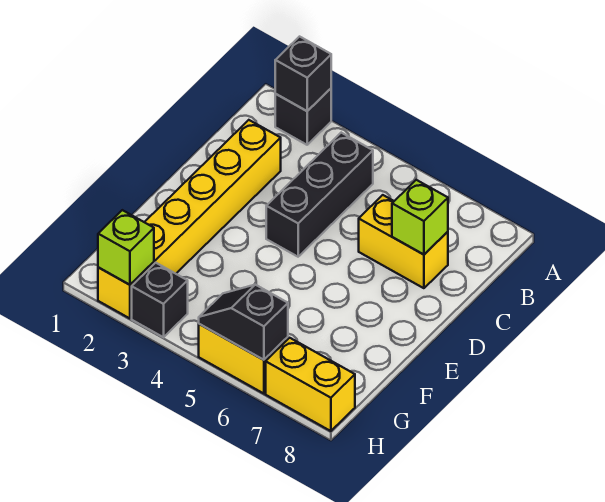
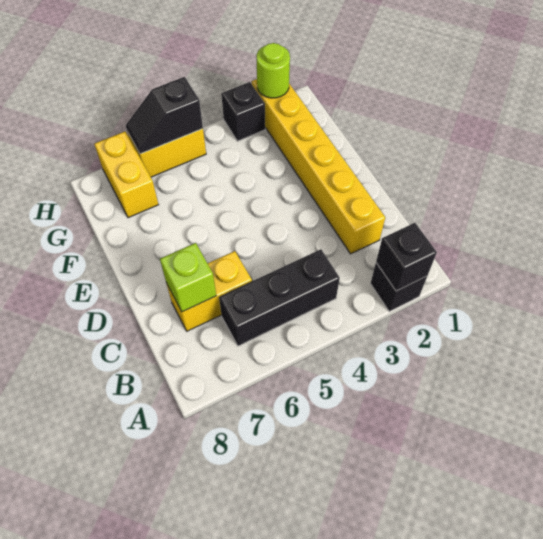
black 1x3 brick [266,133,373,257] -> black 1x3 brick turned to [219,249,340,346]
lime 1x1 brick [98,210,154,285] -> lime 1x1 round brick [257,43,290,98]
black 1x2 slope [199,285,288,360] -> black 1x2 slope turned to [126,77,203,154]
yellow 1x2 brick [266,338,355,431] -> yellow 1x2 brick turned to [94,132,158,218]

